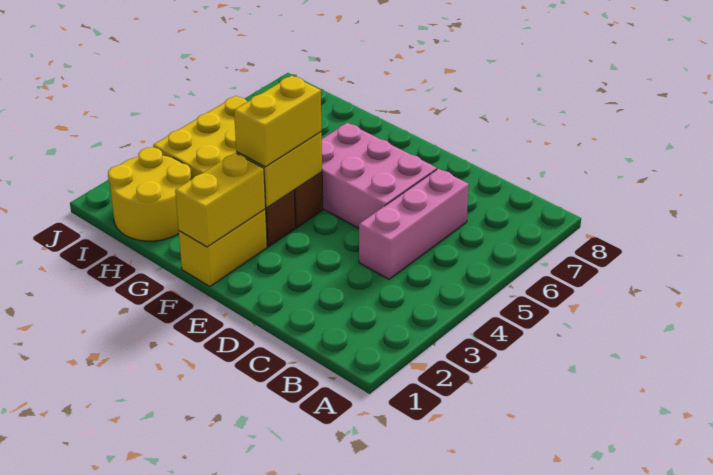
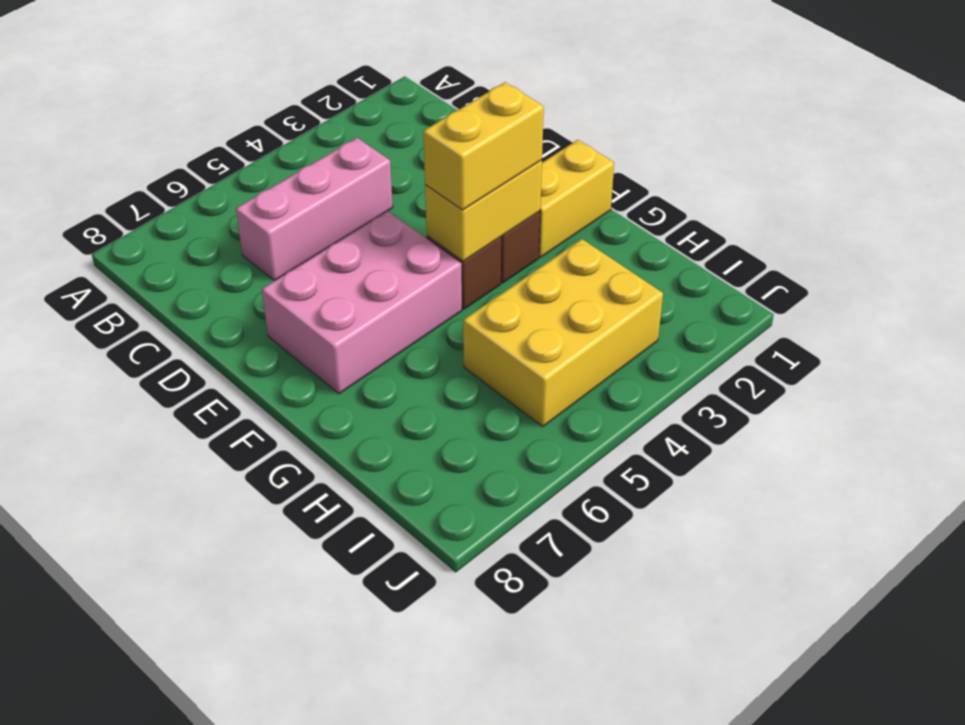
pink 2x3 brick [322,123,437,228] -> pink 2x3 brick turned to [262,211,462,394]
yellow 1x2 brick [175,153,266,247] -> none
yellow 2x2 round brick [108,147,191,241] -> none

